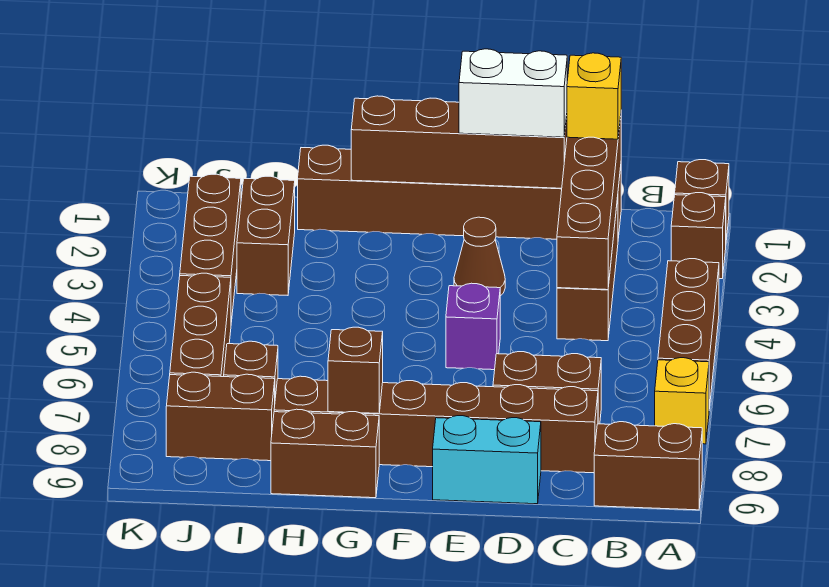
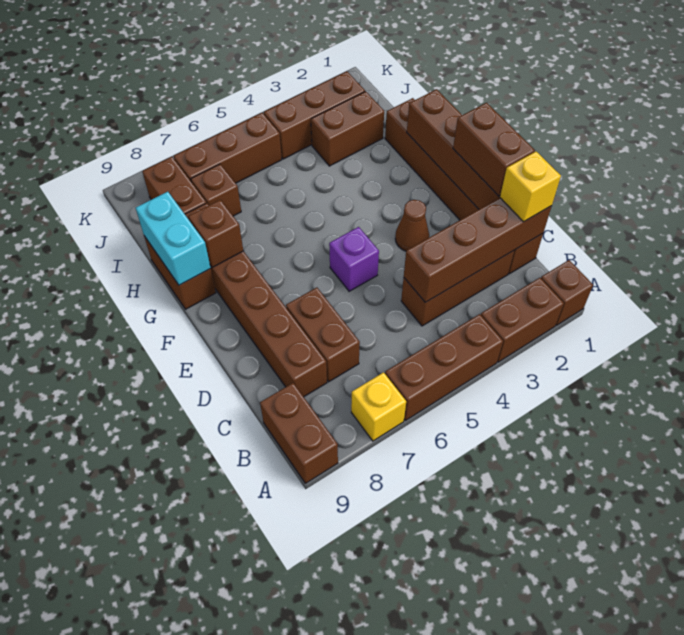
brown 1x1 brick [671,193,726,279] -> brown 1x2 brick [481,278,564,362]
white 1x2 brick [459,49,567,137] -> brown 1x2 brick [453,103,535,196]
cyan 1x2 brick [433,416,541,504] -> cyan 1x2 brick moved to [136,192,211,285]

